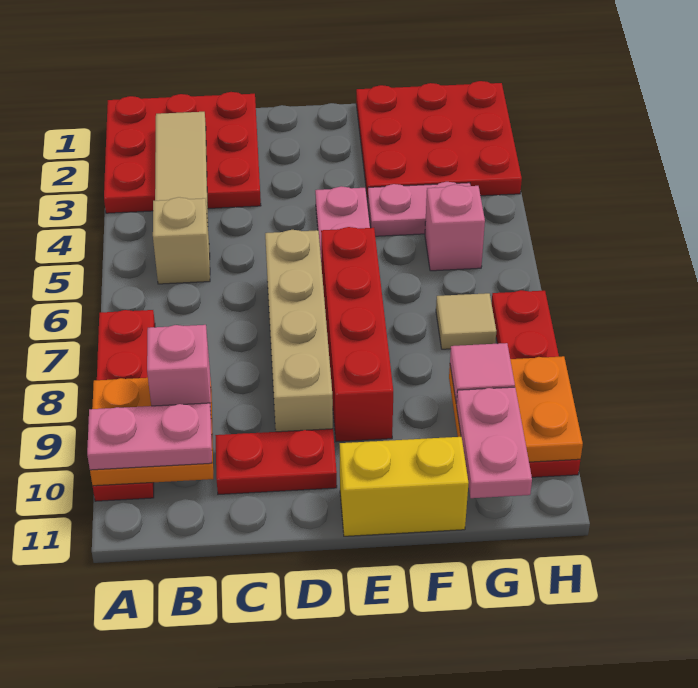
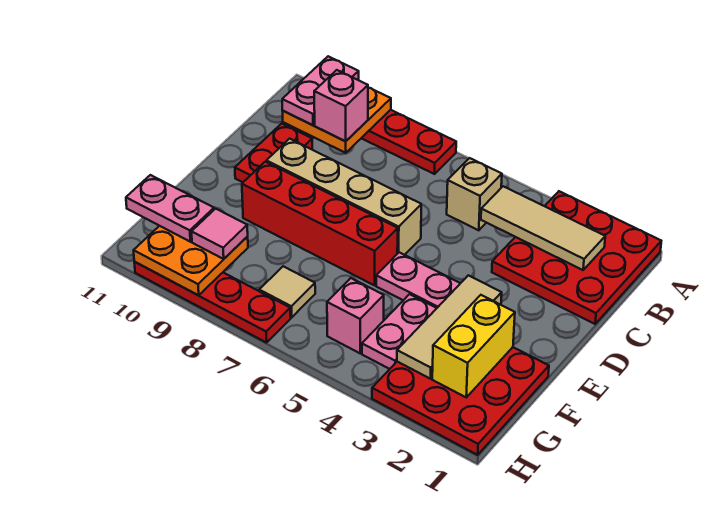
none -> tan 1x3 tile [397,275,502,379]
yellow 1x2 brick [340,437,469,536] -> yellow 1x2 brick moved to [432,295,515,397]

